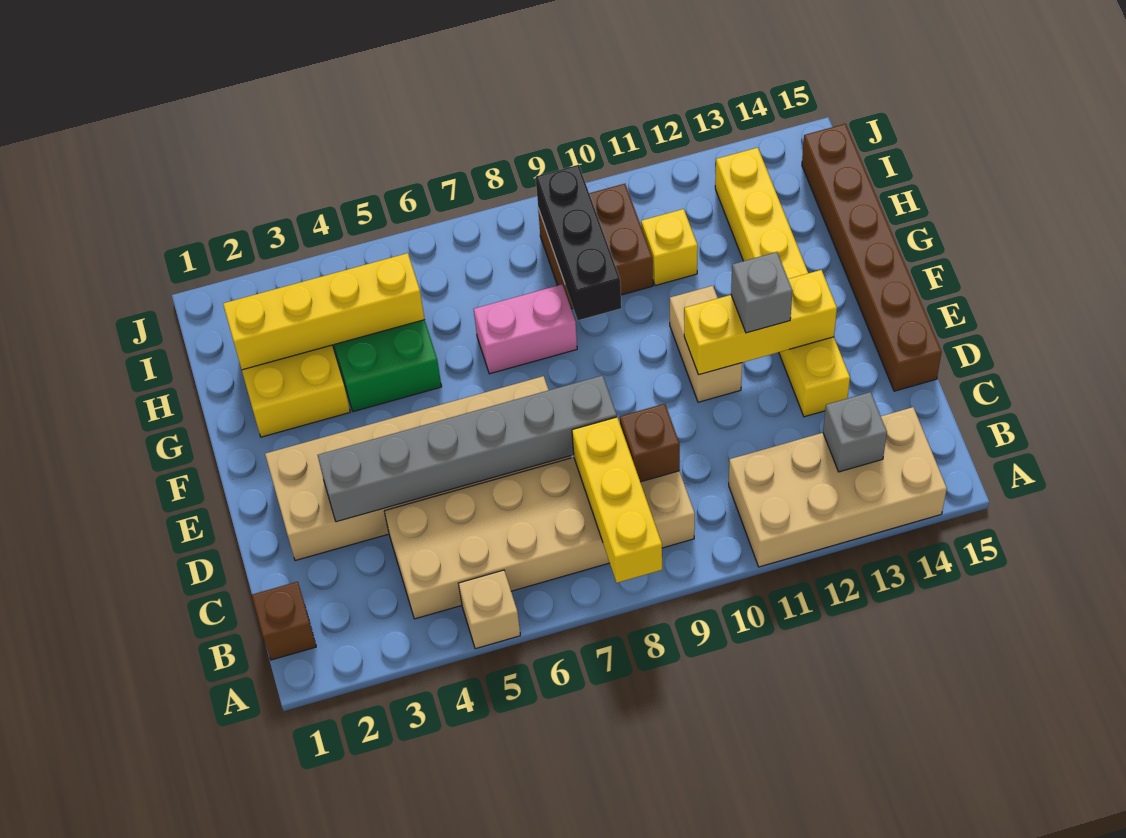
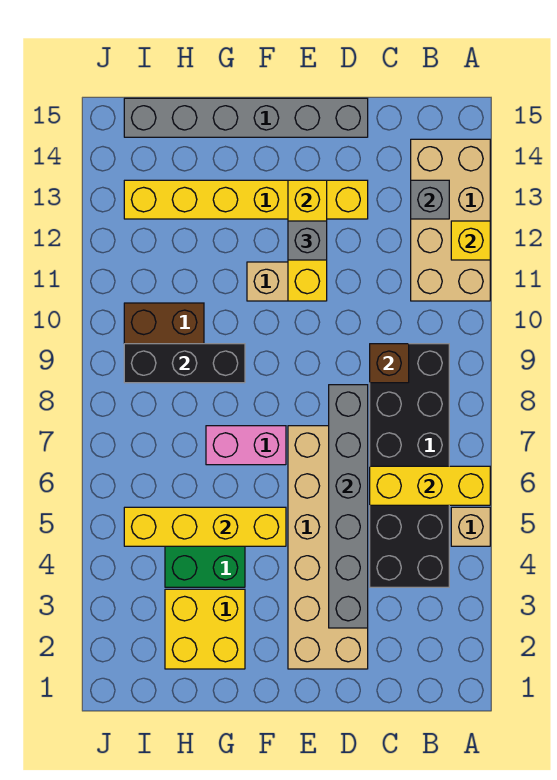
yellow 1x3 brick [572,417,662,583] -> yellow 1x3 brick moved to [370,466,490,505]
brown 1x1 brick [252,582,316,660] -> none
tan 2x6 brick [384,457,695,619] -> black 2x6 brick [370,344,449,587]
brown 1x6 brick [802,124,942,391] -> grey 1x6 brick [124,98,368,137]
pink 1x2 brick [474,284,577,374] -> pink 1x2 brick turned to [206,426,286,465]
yellow 1x4 brick [223,253,425,370] -> yellow 1x4 brick turned to [124,507,286,546]
yellow 1x1 brick [641,209,698,286] -> yellow 1x1 brick moved to [451,221,490,260]

